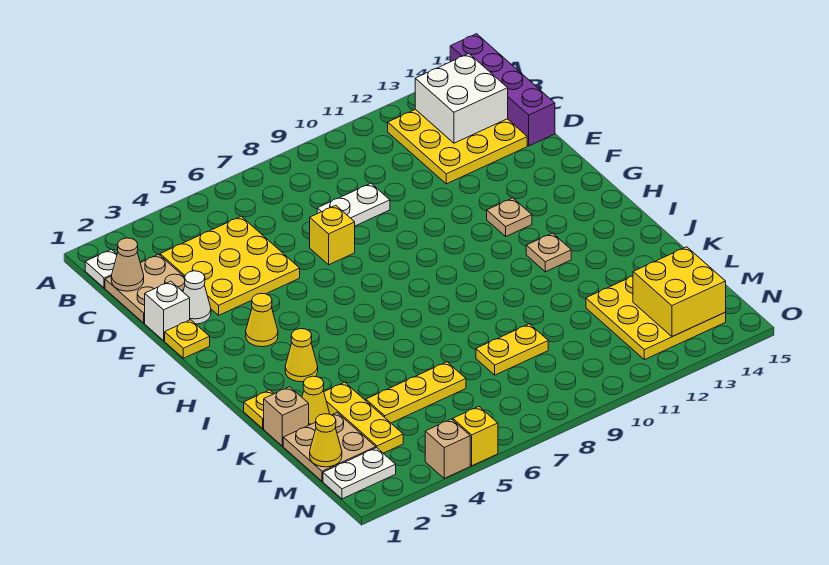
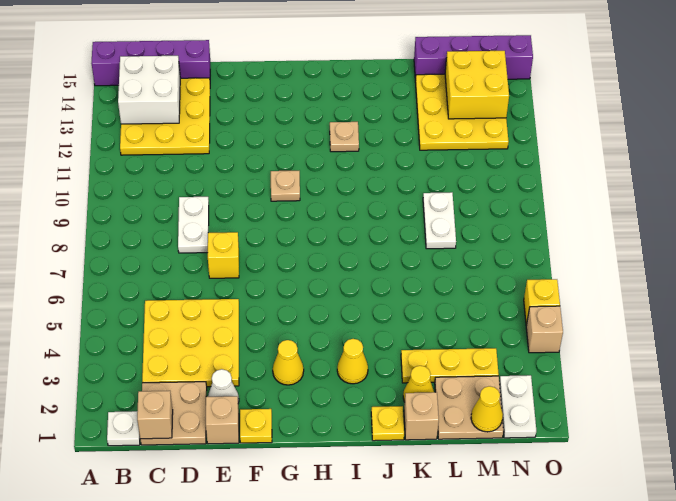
tan 1x1 cone [111,238,144,291] -> tan 1x1 brick [137,391,173,439]
white 1x1 brick [145,281,190,341] -> tan 1x1 brick [206,396,239,444]
tan 1x1 plate [487,198,532,236] -> tan 1x1 plate moved to [271,171,300,201]
yellow 1x3 plate [366,362,466,423] -> none
yellow 1x2 plate [476,324,548,375] -> white 1x2 plate [423,192,456,249]
none -> purple 1x4 brick [414,35,533,80]

